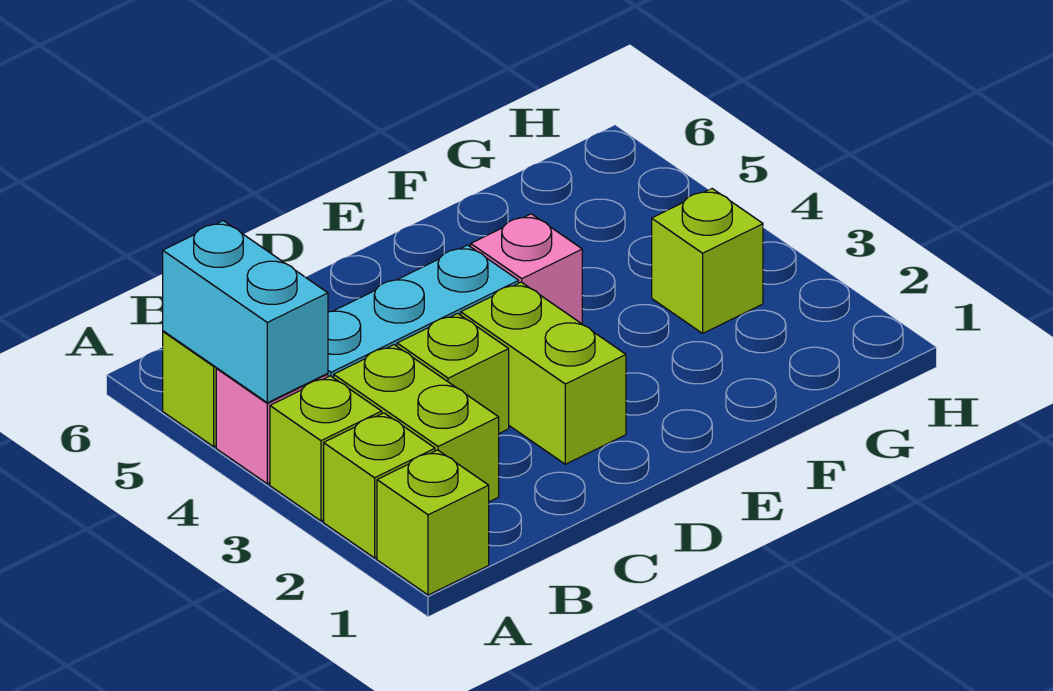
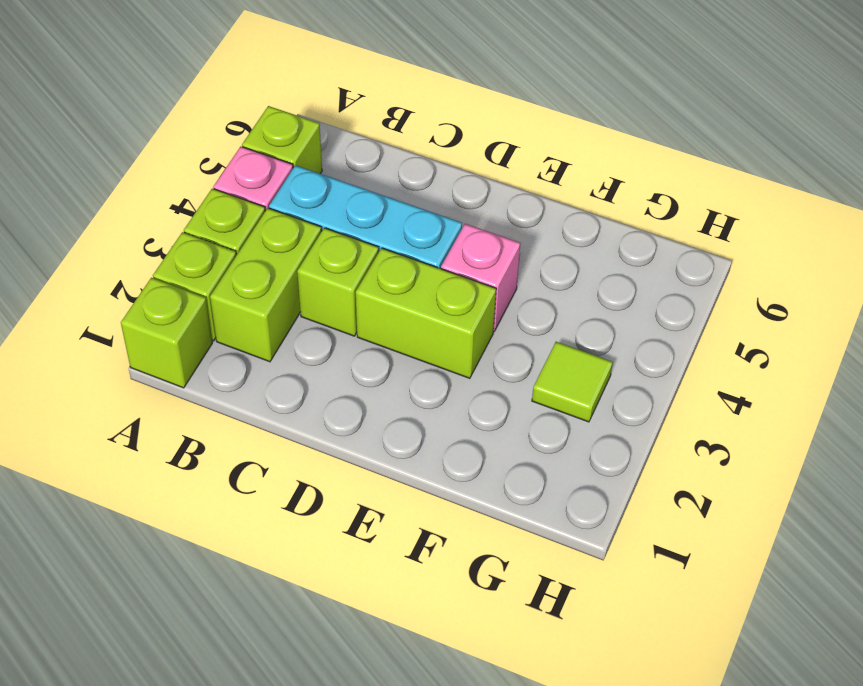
cyan 1x2 brick [163,221,328,403] -> none
lime 1x2 brick [461,282,626,464] -> lime 1x2 brick turned to [356,248,496,378]
lime 1x1 brick [652,189,763,333] -> lime 1x1 tile [532,342,613,422]

